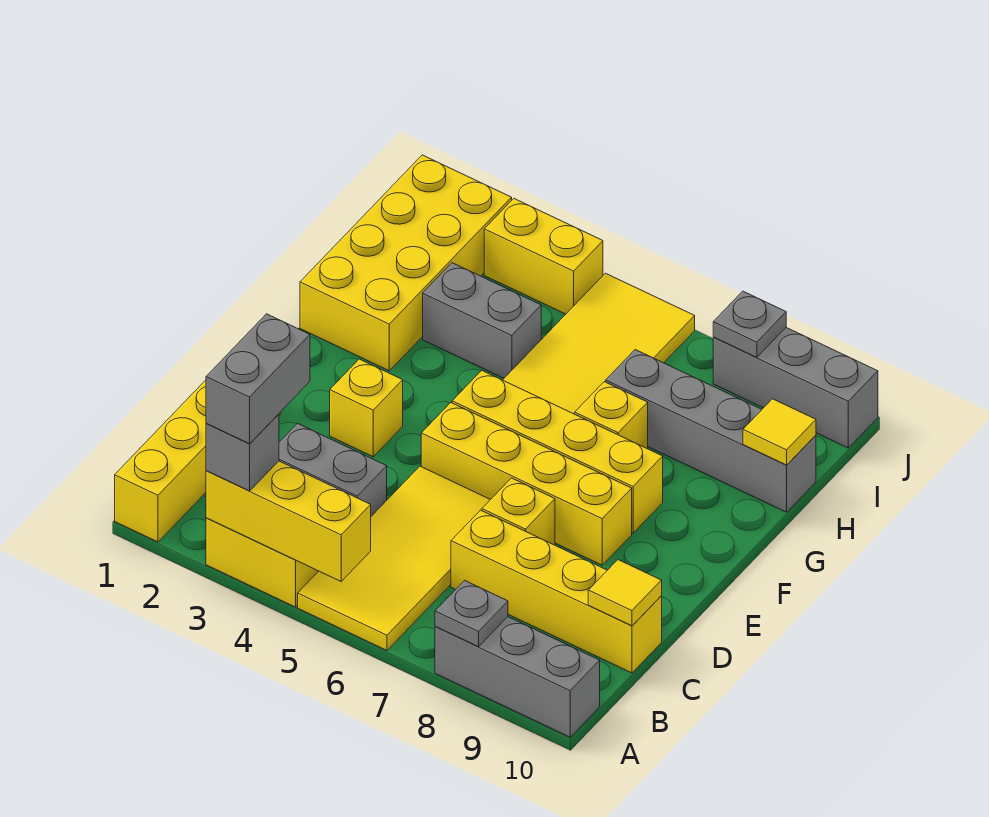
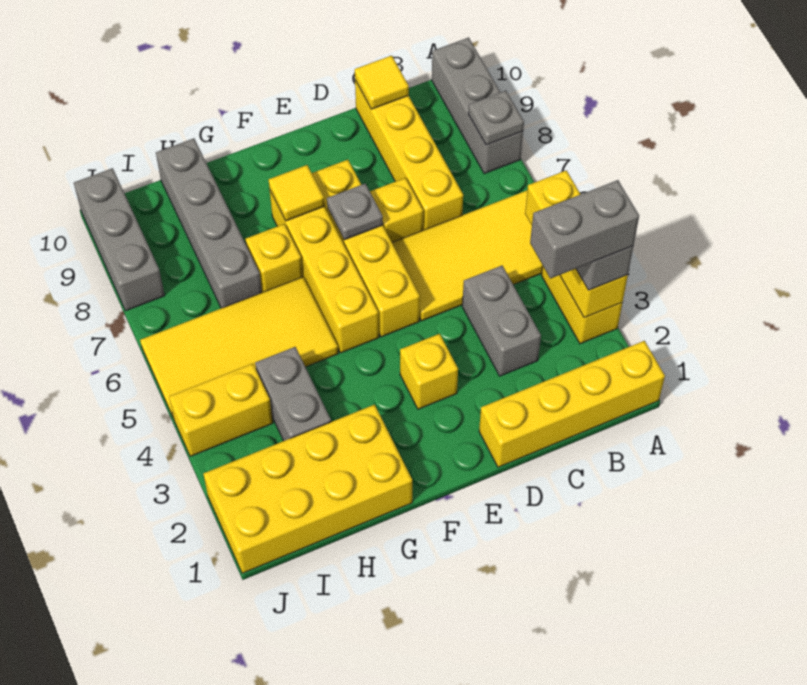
yellow 1x1 tile [743,399,816,465] -> yellow 1x1 tile moved to [269,165,324,221]
yellow 1x2 brick [484,199,603,314] -> yellow 1x2 brick turned to [169,363,273,456]
grey 1x1 plate [713,291,786,357] -> grey 1x1 plate moved to [327,184,383,240]

